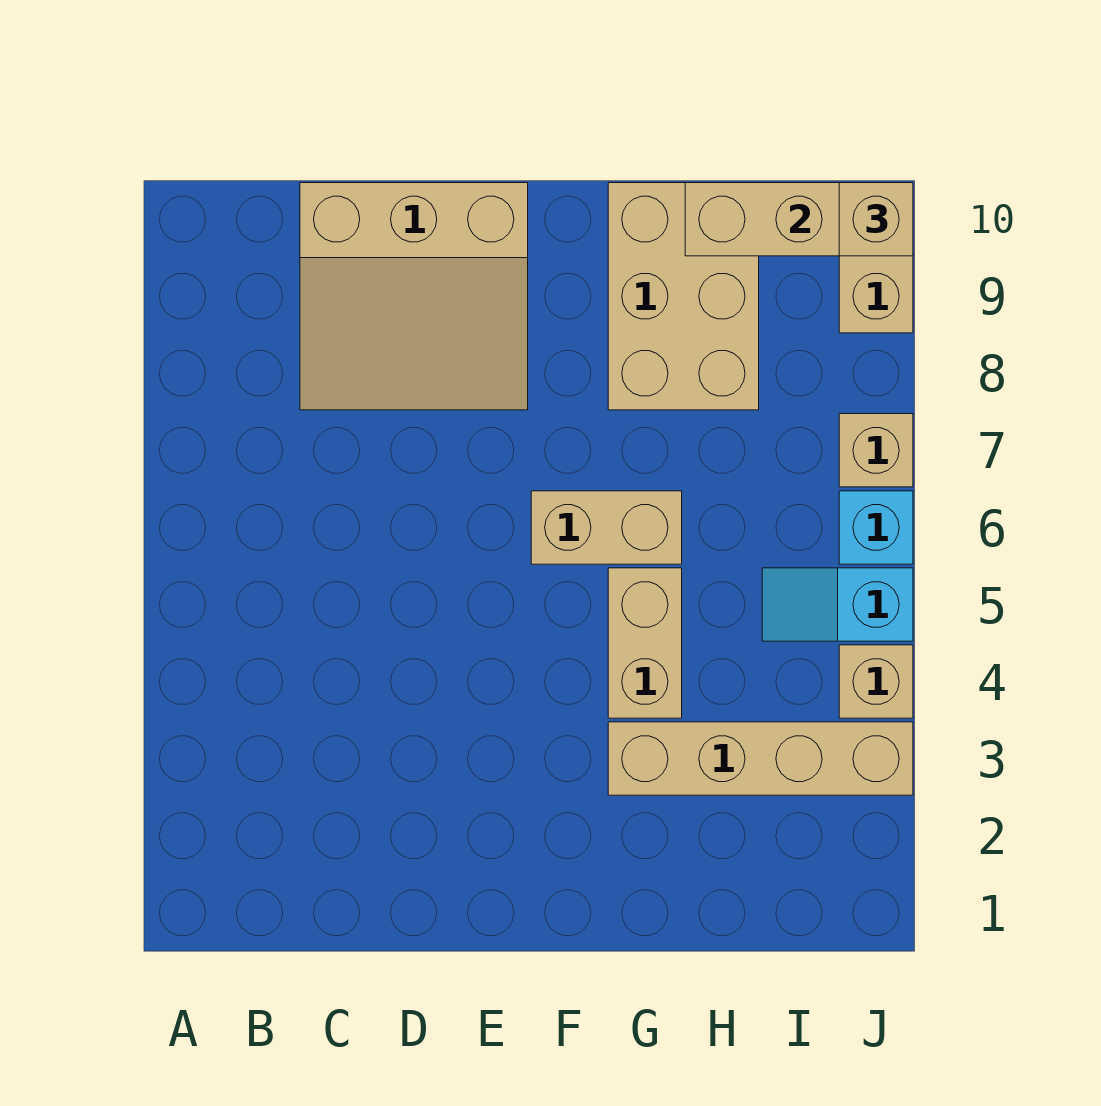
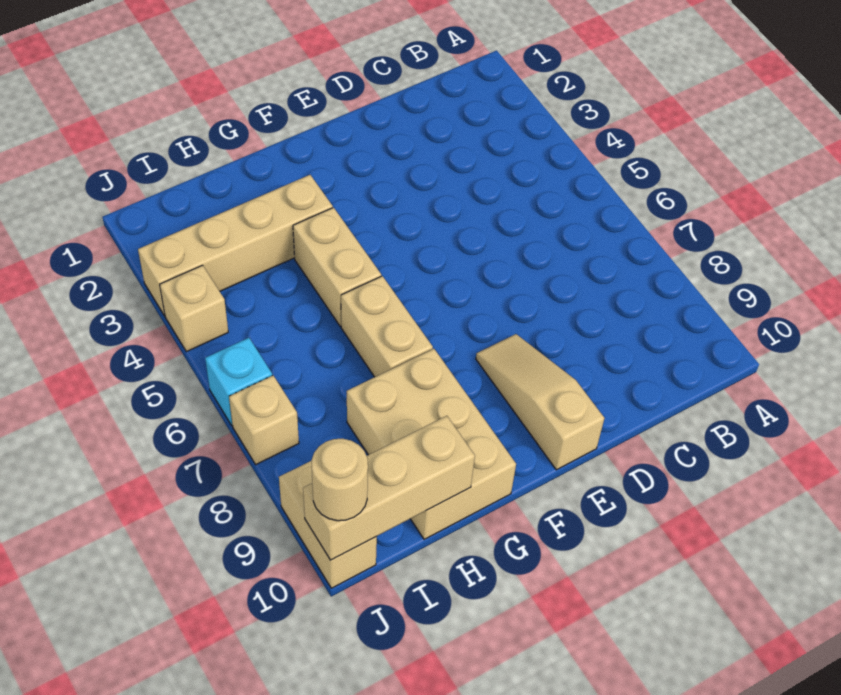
tan 3x3 slope [300,183,528,410] -> tan 1x3 slope [476,334,604,470]
tan 1x2 brick [531,491,682,564] -> tan 1x2 brick turned to [341,276,433,377]
cyan 1x2 slope [762,568,913,641] -> none
tan 1x1 brick [839,183,913,256] -> tan 1x1 round brick [311,439,368,521]

